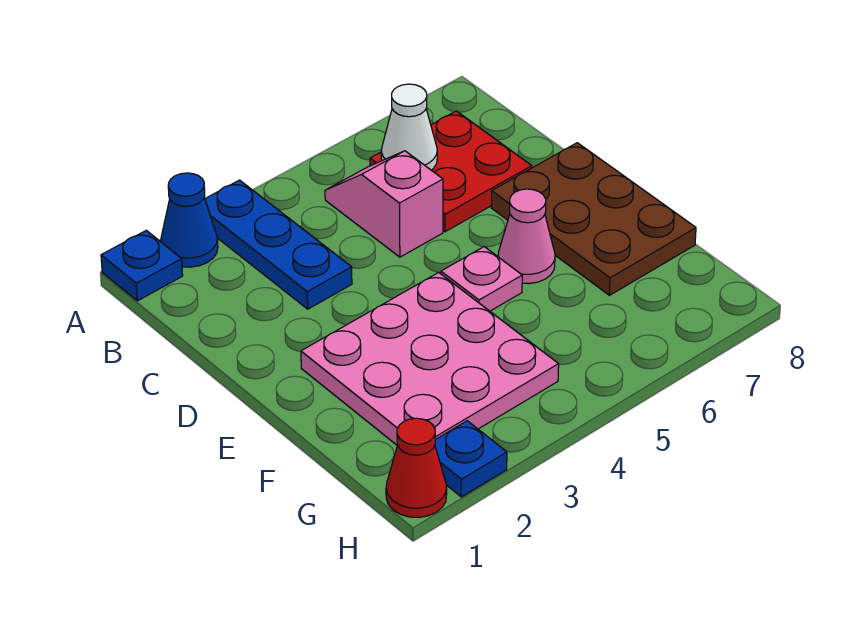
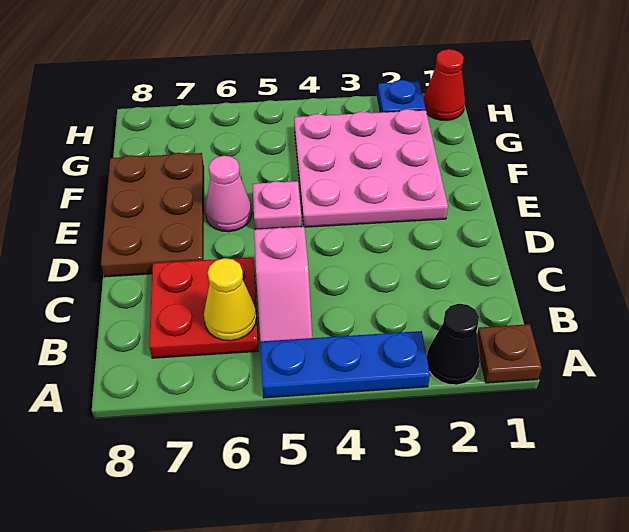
blue 1x1 plate [101,230,183,301] -> brown 1x1 plate [477,324,542,383]
blue 1x1 cone [161,173,218,267] -> black 1x1 cone [427,304,480,385]
blue 1x3 plate [205,180,352,309] -> blue 1x3 plate turned to [260,331,430,398]
white 1x1 cone [381,84,437,170] -> yellow 1x1 cone [204,258,256,341]

